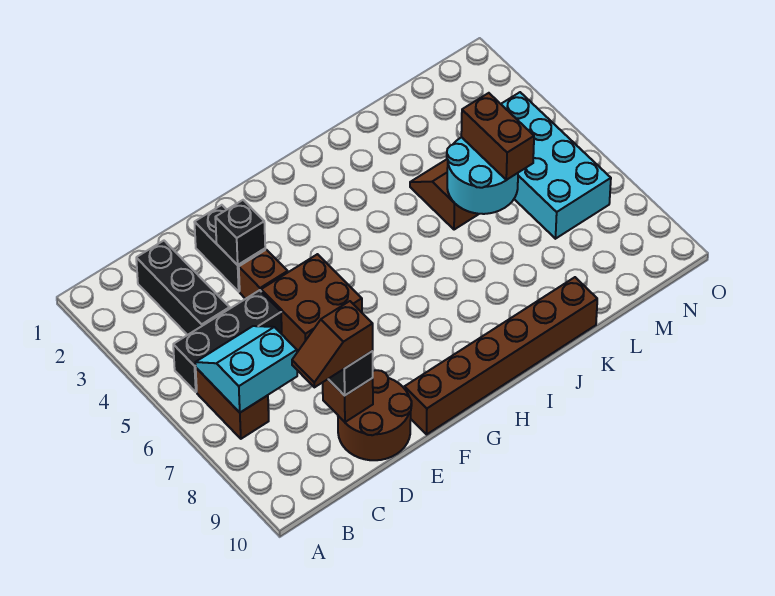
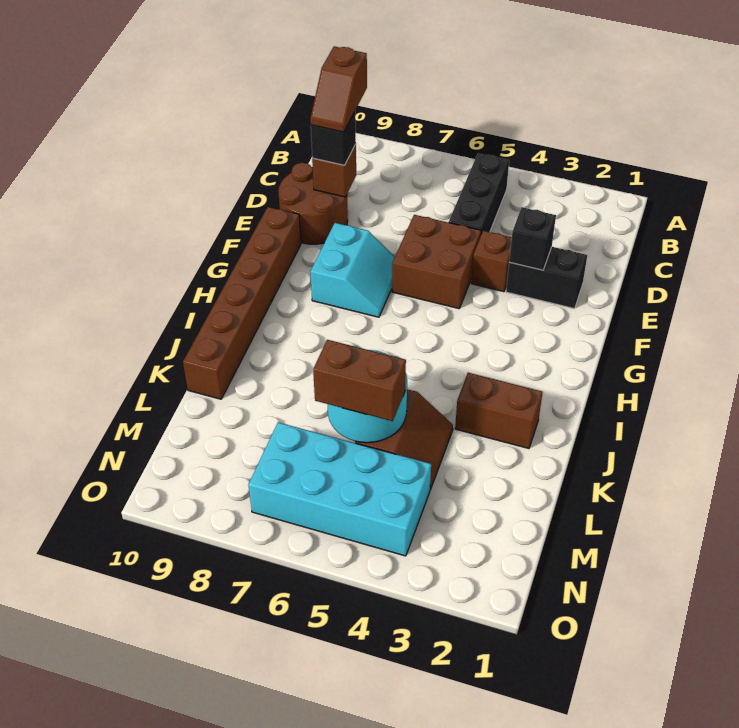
brown 1x2 brick [196,368,269,439] -> brown 1x2 brick moved to [455,373,543,449]
cyan 2x2 slope [195,326,297,413] -> cyan 2x2 slope moved to [310,223,395,317]
black 1x3 brick [136,241,230,335] -> none
brown 1x2 slope [292,301,373,387] -> brown 1x2 slope turned to [310,46,367,132]

